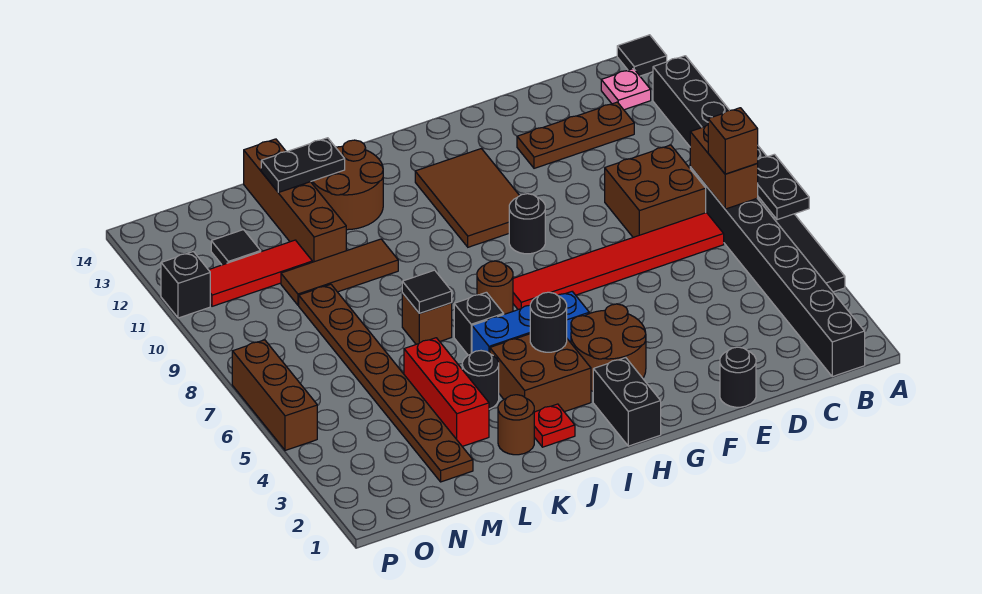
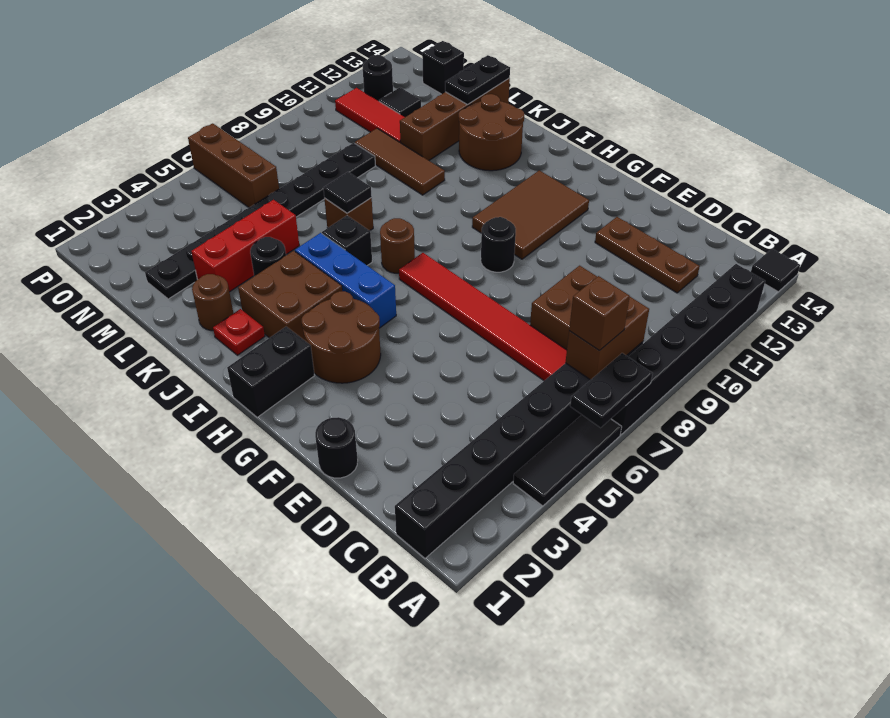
pink 1x1 plate [601,69,651,110] -> none
black 1x1 round brick [530,292,567,352] -> black 1x1 round brick moved to [363,55,393,101]
black 1x2 plate [261,138,345,192] -> black 1x2 plate turned to [445,55,510,105]
brown 1x8 plate [299,284,473,482] -> black 1x8 plate [145,143,375,299]
brown 1x3 brick [232,340,317,450] -> brown 1x3 brick turned to [188,123,279,208]
black 1x1 brick [161,252,210,318] -> black 1x1 brick moved to [422,41,464,94]

